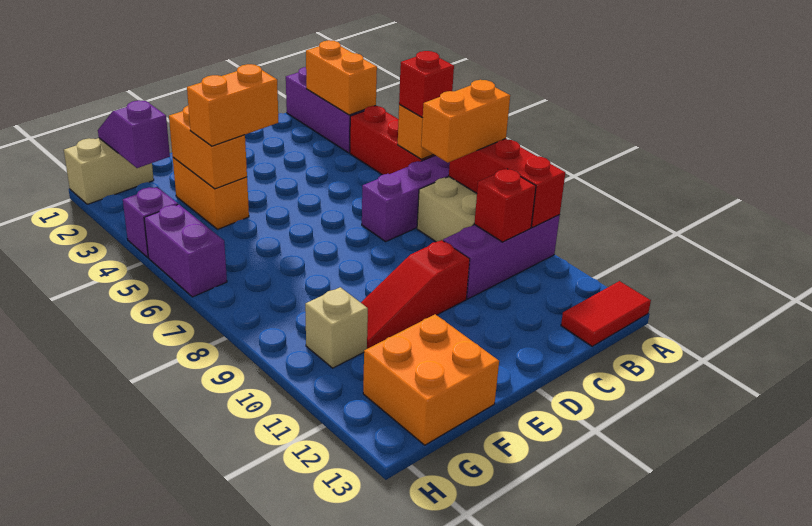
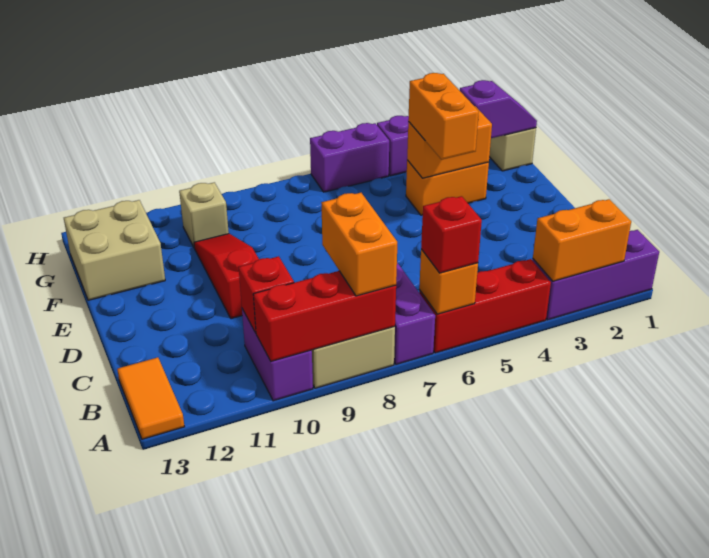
purple 1x3 brick [443,215,560,299] -> purple 1x2 brick [242,309,313,401]
red 1x2 tile [561,281,651,346] -> orange 1x2 tile [117,357,184,439]
orange 2x2 brick [363,314,499,445] -> tan 2x2 brick [64,200,165,300]

